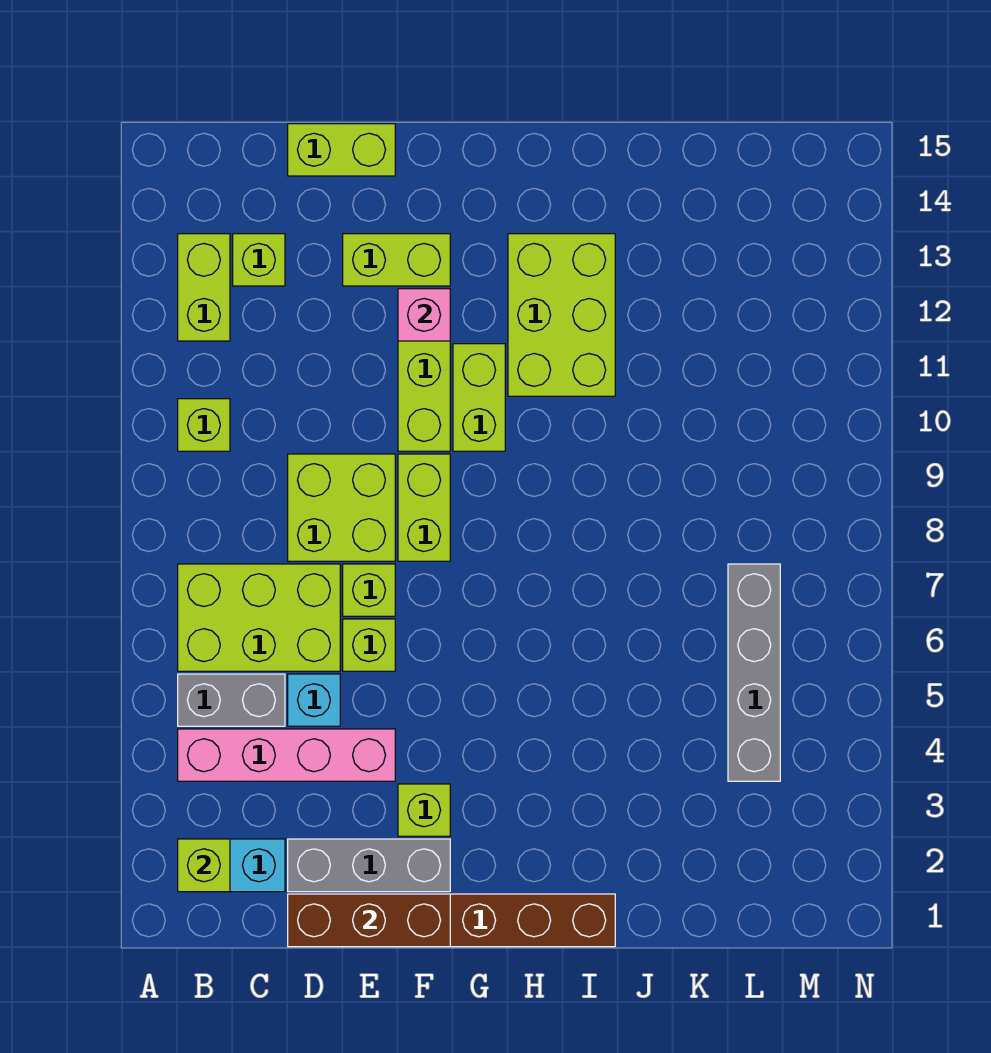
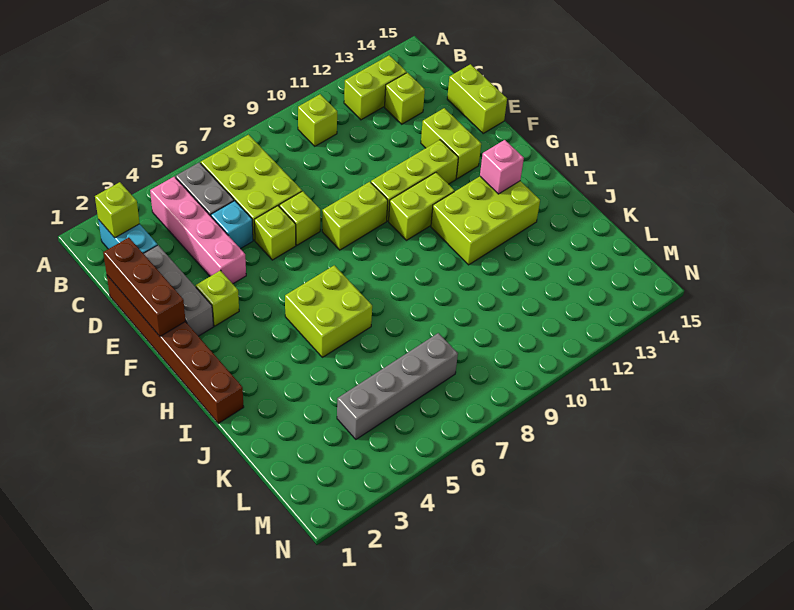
lime 2x2 brick [288,454,395,561] -> lime 2x2 brick moved to [285,265,372,357]
pink 1x1 brick [398,289,450,341] -> pink 1x1 brick moved to [480,140,524,194]

